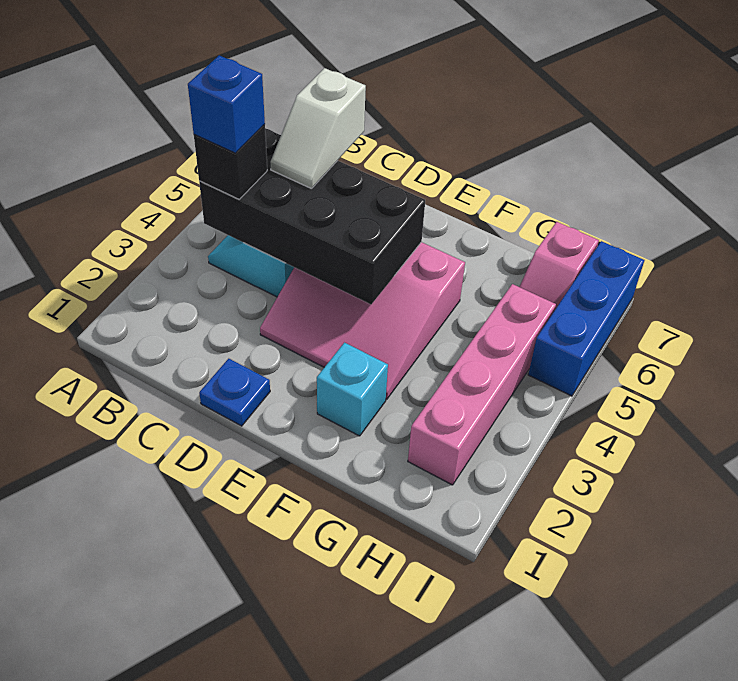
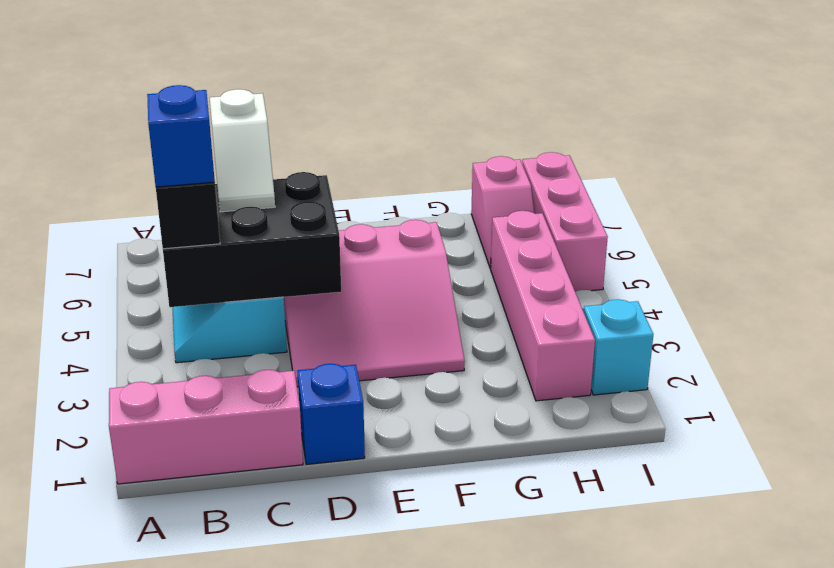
none -> pink 1x3 brick [109,370,303,484]
black 2x4 brick [199,128,425,304] -> black 2x3 brick [163,172,341,307]
blue 1x1 plate [199,359,270,426] -> blue 1x1 brick [297,364,365,464]
cyan 1x1 brick [317,343,388,436] -> cyan 1x1 brick moved to [584,299,653,395]
blue 1x3 brick [528,241,644,396] -> pink 1x3 brick [522,152,608,292]

